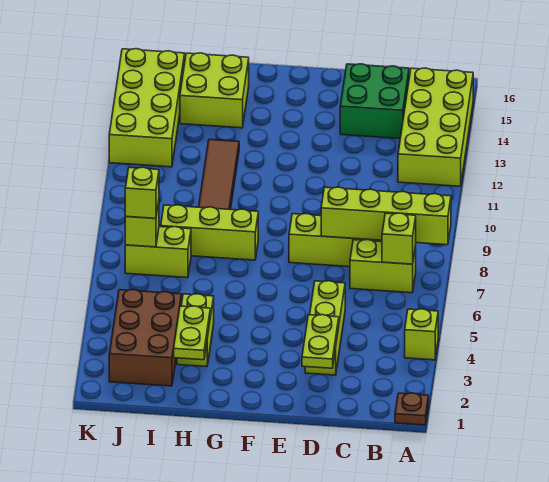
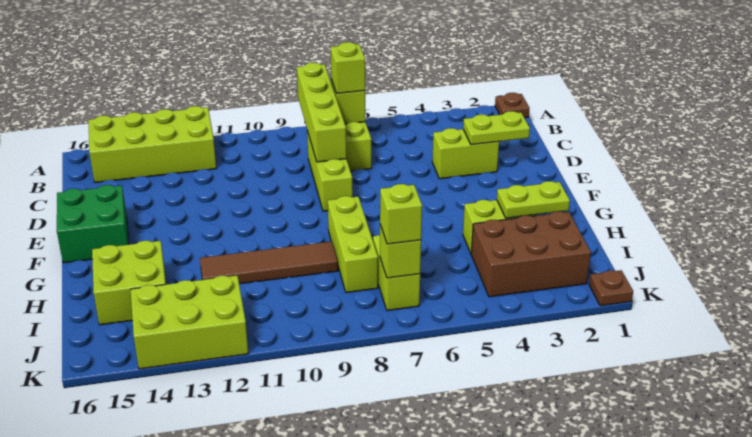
lime 1x1 brick [405,309,438,360] -> lime 1x1 brick moved to [331,42,365,93]
green 2x2 brick [340,64,409,139] -> green 2x2 brick moved to [57,185,129,263]
lime 1x3 brick [305,281,345,375] -> lime 1x2 brick [432,128,499,179]
lime 2x4 brick [109,49,185,167] -> lime 2x3 brick [131,276,249,369]
none -> brown 1x1 plate [589,270,633,306]

